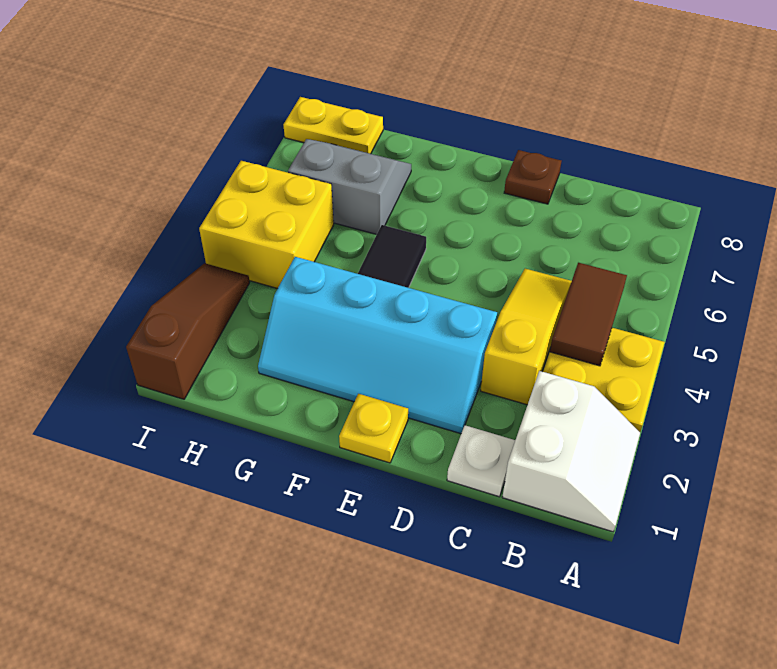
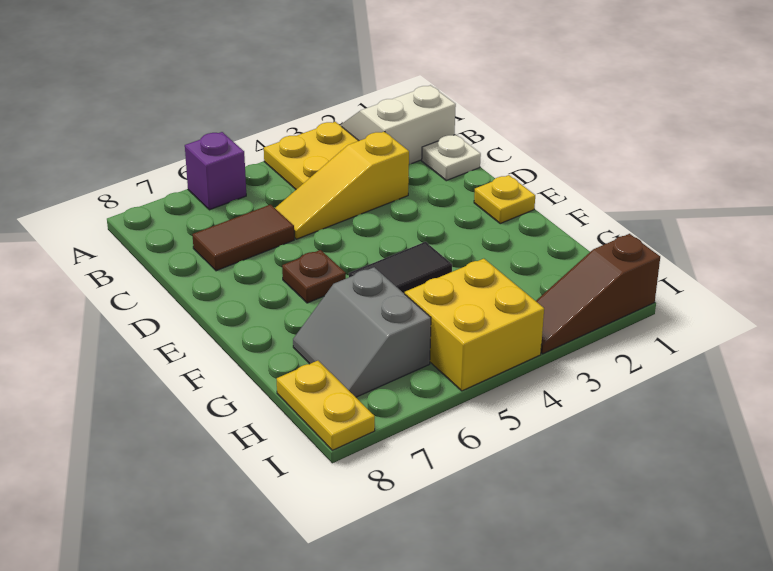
none -> purple 1x1 brick [185,132,246,210]
brown 1x2 tile [550,263,627,366] -> brown 1x2 tile moved to [192,205,294,271]
cyan 2x4 slope [258,257,497,434] -> none
brown 1x1 plate [504,150,561,204] -> brown 1x1 plate moved to [282,250,346,303]

